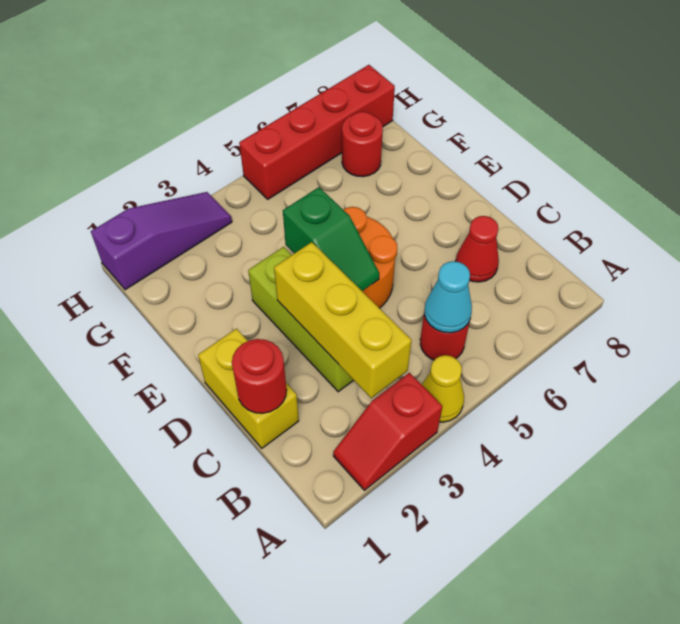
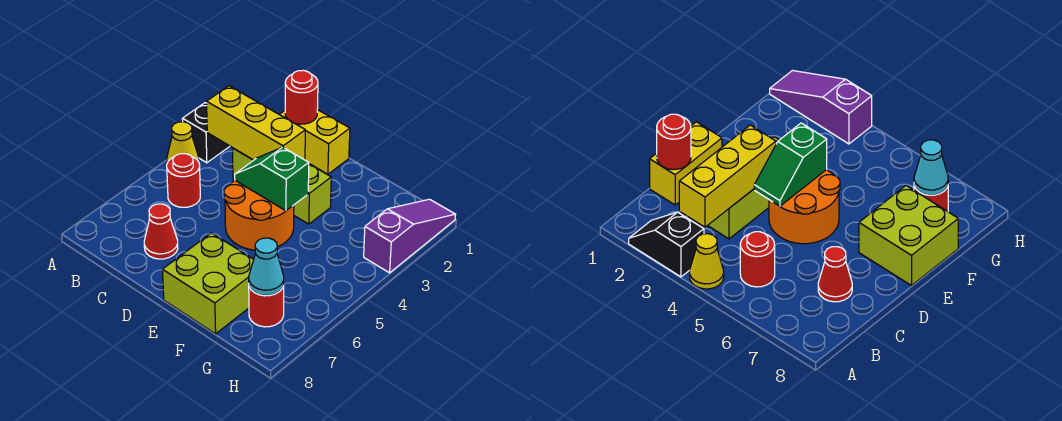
red 1x2 slope [333,373,442,490] -> black 1x2 slope [182,103,230,163]
cyan 1x1 cone [424,261,472,333] -> cyan 1x1 cone moved to [249,238,284,296]
none -> lime 2x2 brick [162,233,254,334]
purple 1x3 slope [91,192,232,290] -> purple 1x3 slope turned to [364,199,456,273]
red 1x4 brick [239,65,395,199] -> none

